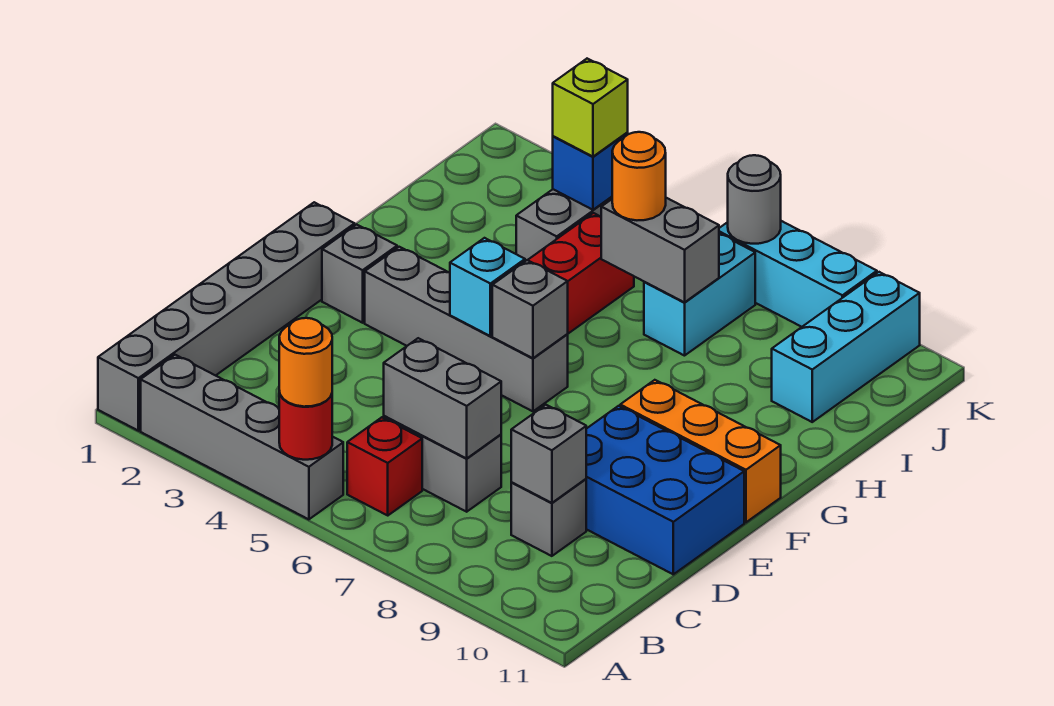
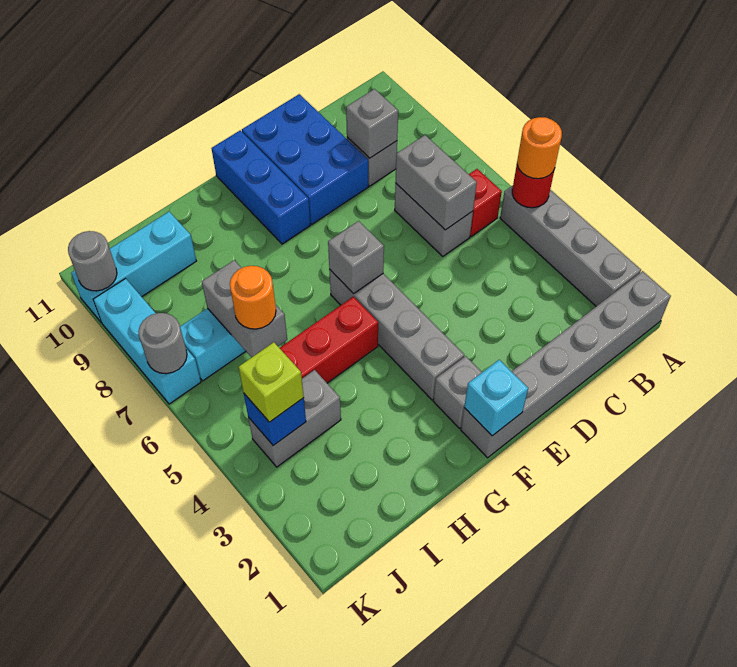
cyan 1x1 brick [450,238,525,336] -> cyan 1x1 brick moved to [464,360,528,436]
orange 1x3 brick [620,380,781,522] -> blue 1x3 brick [211,130,310,244]
none -> grey 1x1 round brick [68,231,117,291]

